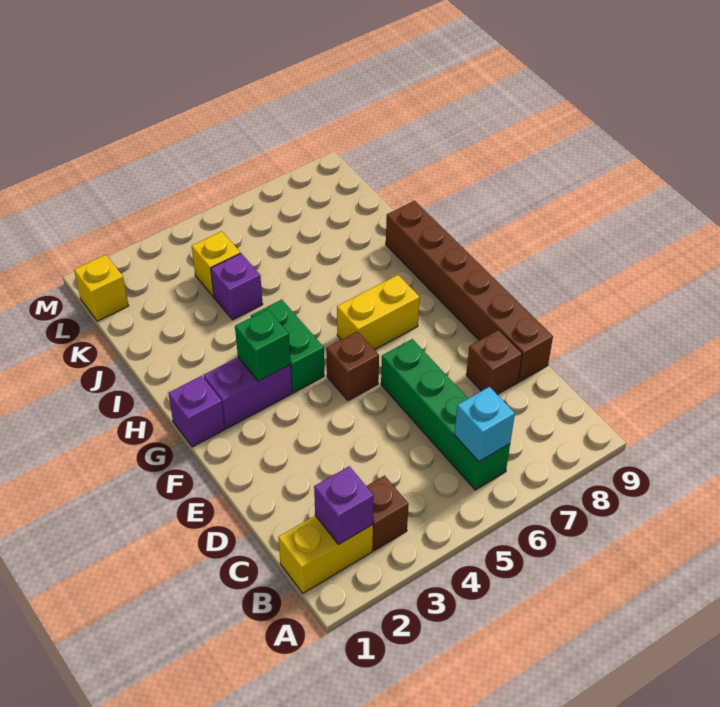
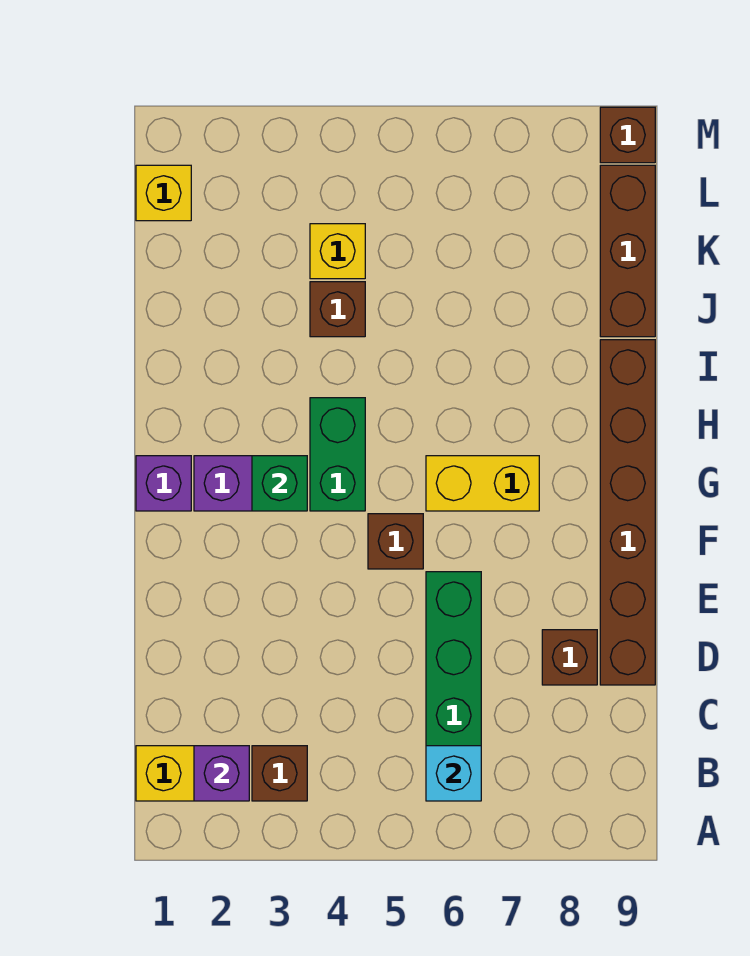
purple 1x1 brick [211,253,263,320] -> brown 1x1 brick [310,282,365,337]
none -> brown 1x3 brick [600,165,655,337]
none -> brown 1x1 brick [600,107,655,163]

